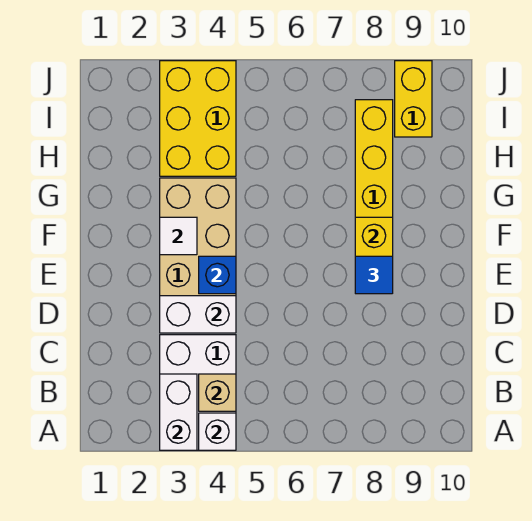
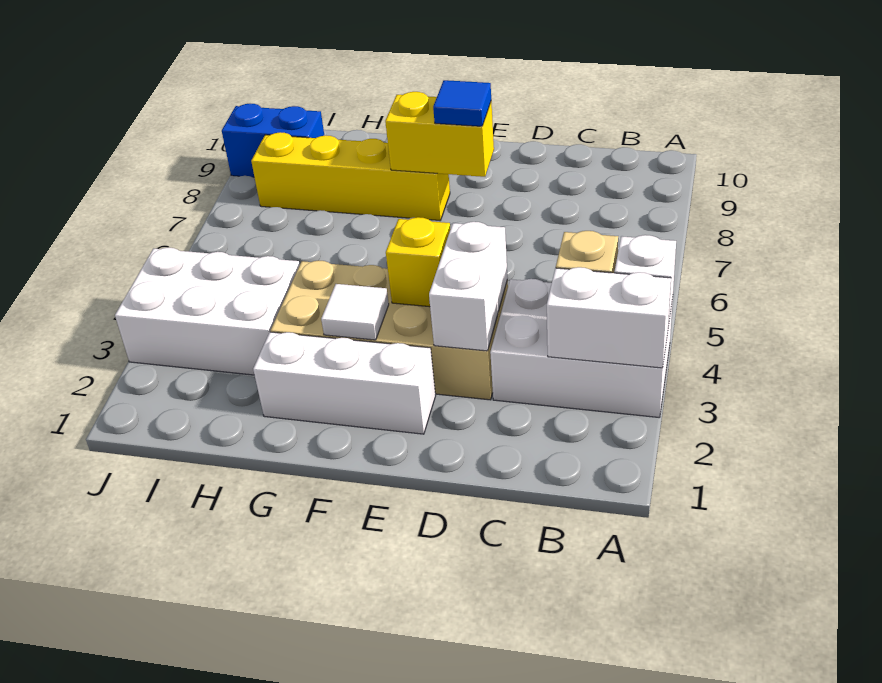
none -> white 1x3 brick [253,332,436,434]
blue 1x1 brick [199,256,236,294] -> yellow 1x1 brick [386,217,451,307]
yellow 2x3 brick [160,61,236,176] -> white 2x3 brick [115,248,300,375]
yellow 1x2 brick [395,61,432,137] -> blue 1x2 brick [222,104,324,177]

